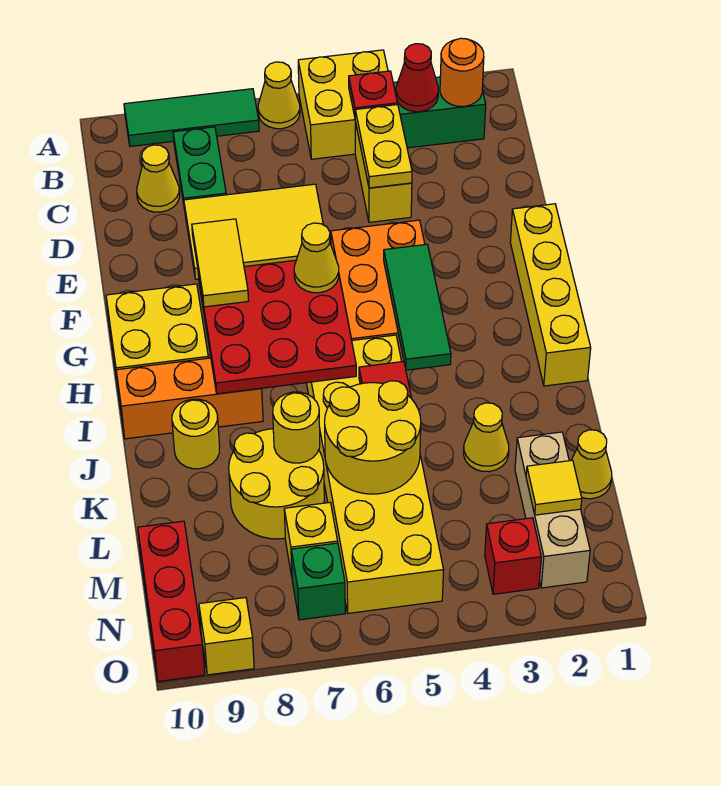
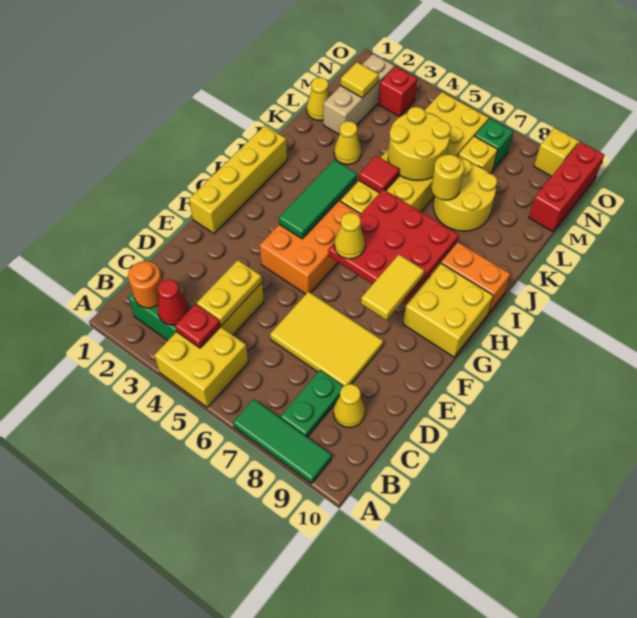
yellow 1x1 cone [258,62,300,129] -> none
yellow 1x1 round brick [172,399,220,469] -> none

